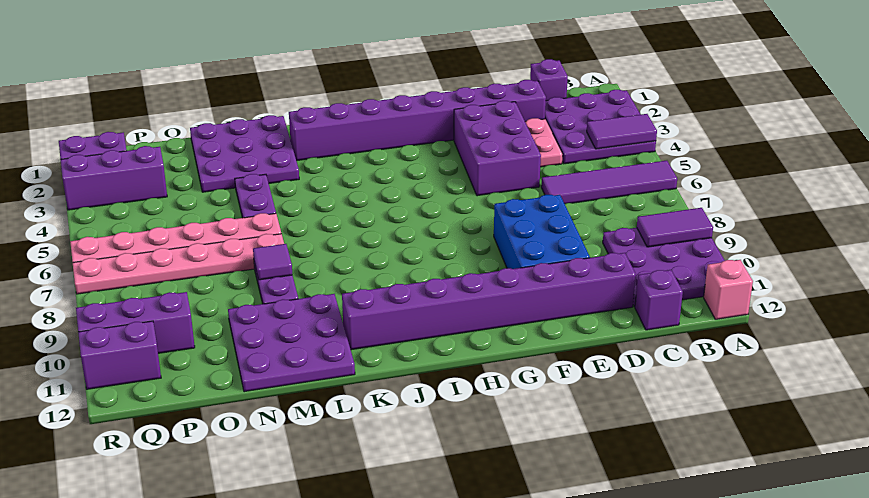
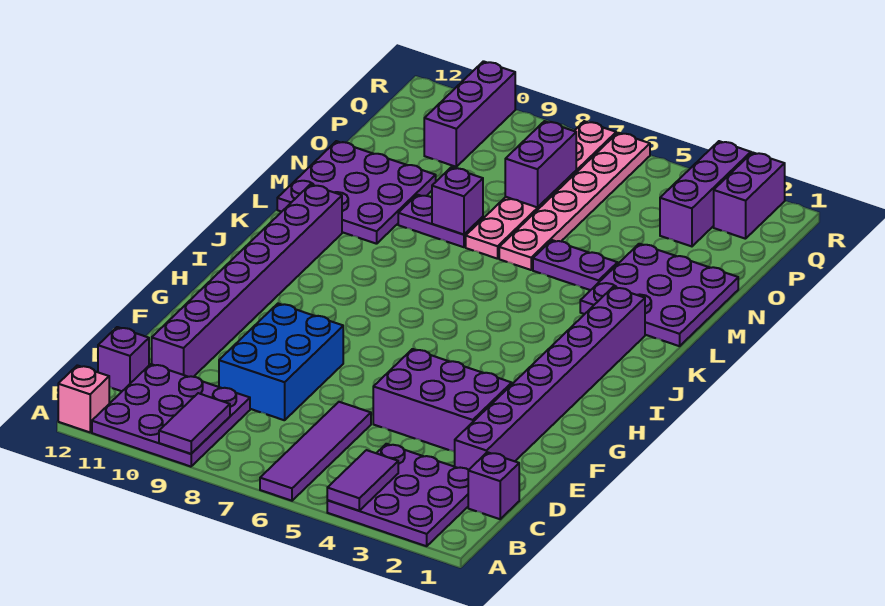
pink 1x2 plate [525,118,563,167] -> none
blue 2x3 brick [494,195,590,269] -> blue 2x3 brick turned to [219,303,343,420]
purple 1x1 tile [253,244,292,280] -> purple 1x1 brick [432,168,483,235]
purple 1x2 brick [78,321,161,389] -> purple 1x2 brick moved to [505,121,576,207]

